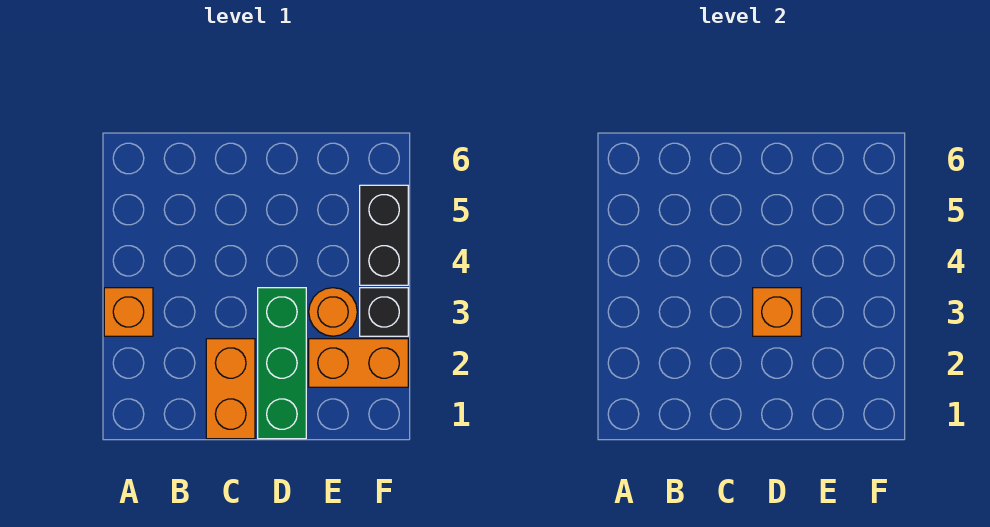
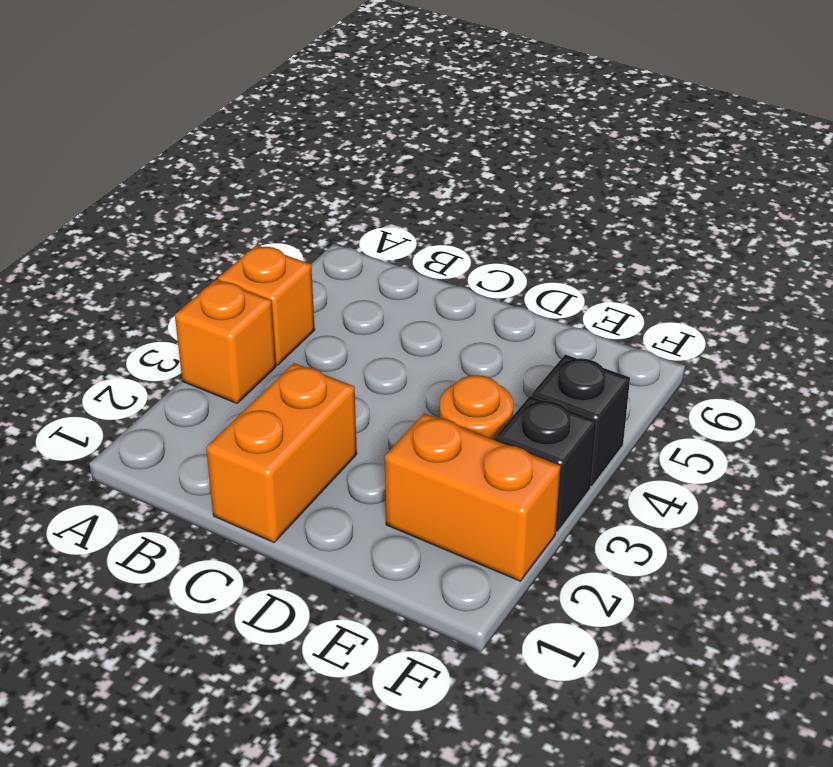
green 1x3 brick [258,288,306,439] -> none
orange 1x1 brick [753,288,801,336] -> orange 1x1 brick moved to [218,245,315,365]
black 1x2 brick [360,185,408,285] -> black 1x1 brick [532,354,630,486]

